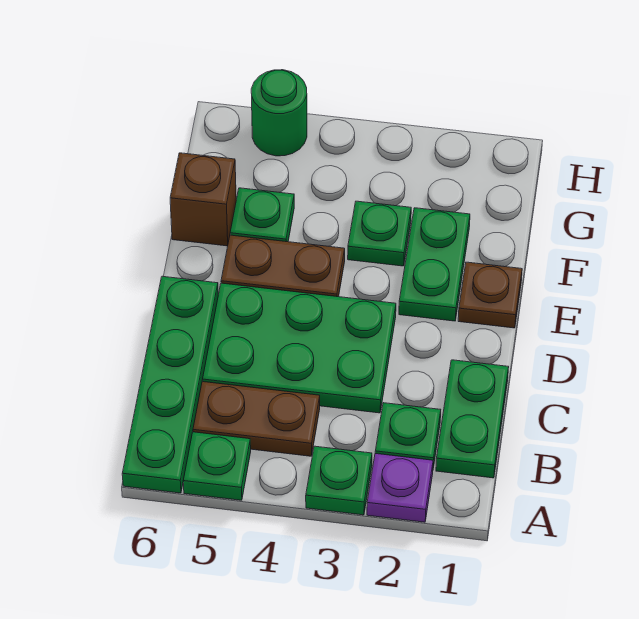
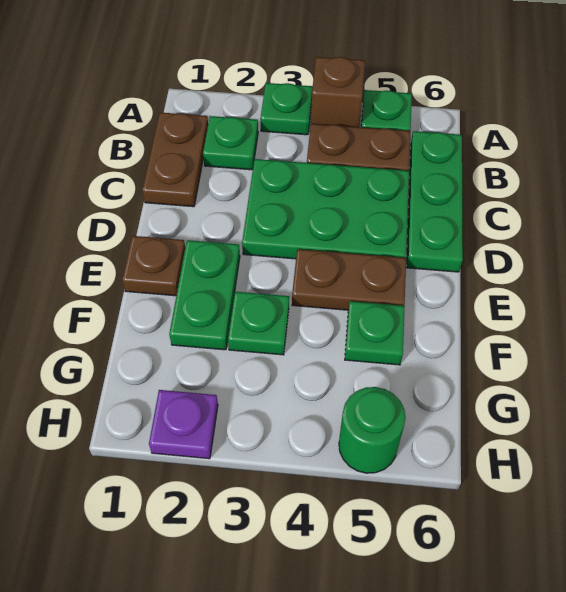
purple 1x1 plate [367,454,433,522] -> purple 1x1 plate moved to [149,390,218,459]
green 1x4 plate [122,276,218,493] -> green 1x3 plate [406,131,463,272]
green 1x2 plate [436,360,509,478] -> brown 1x2 plate [142,112,208,207]
brown 1x1 brick [170,153,236,246] -> brown 1x1 brick moved to [311,57,365,127]

